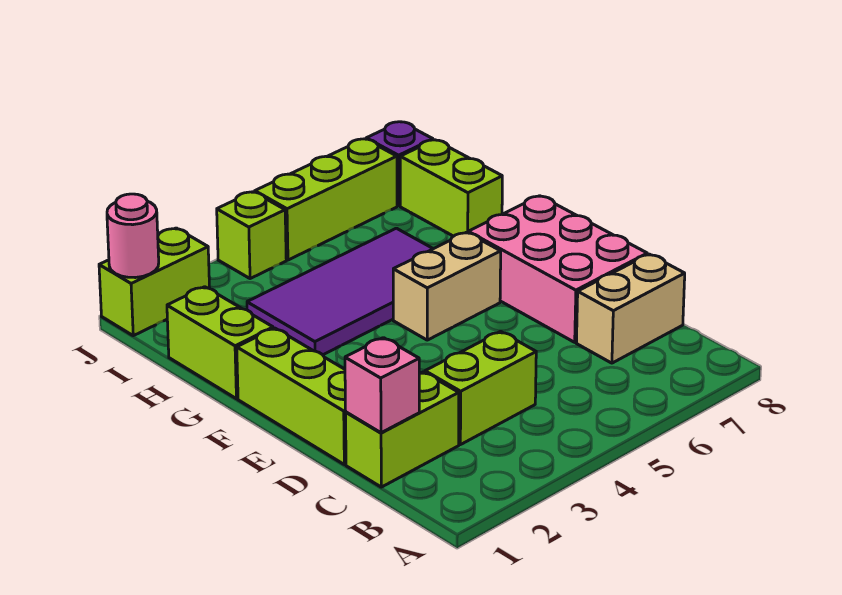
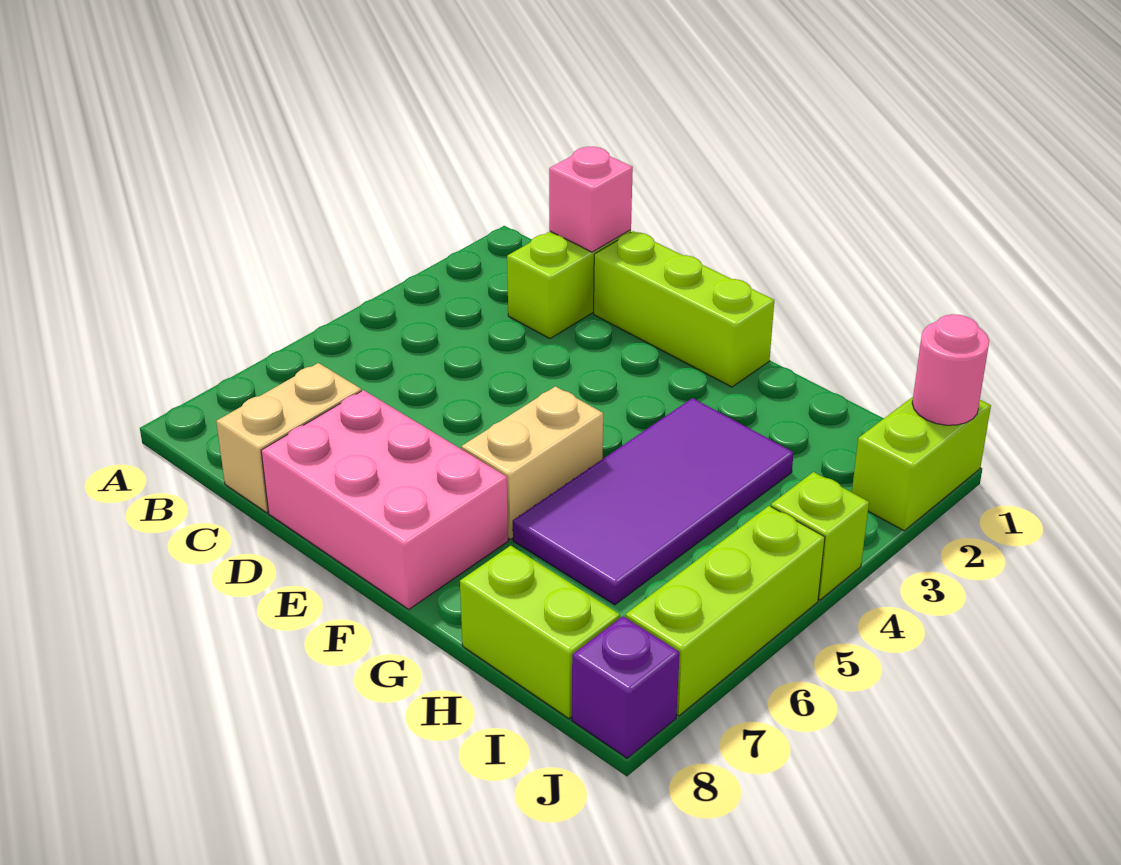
lime 1x2 brick [425,332,536,445] -> none
lime 1x2 brick [167,287,273,399] -> none

